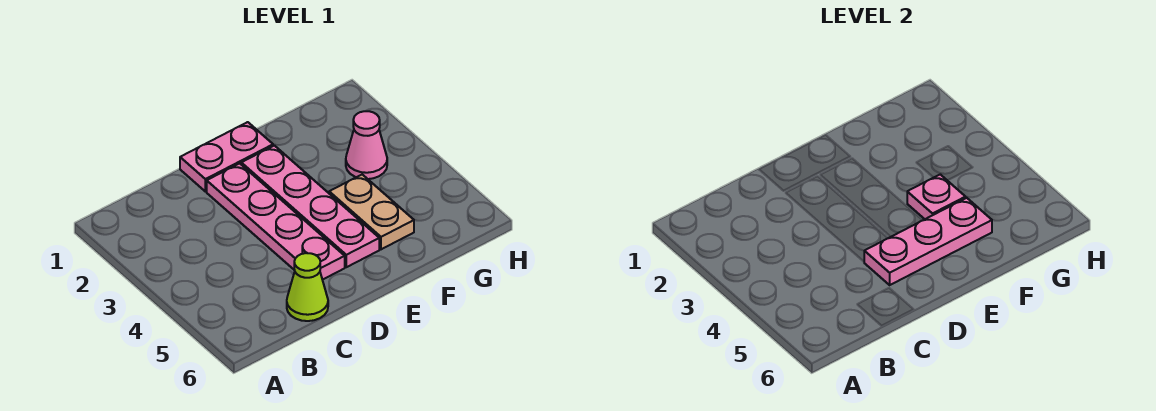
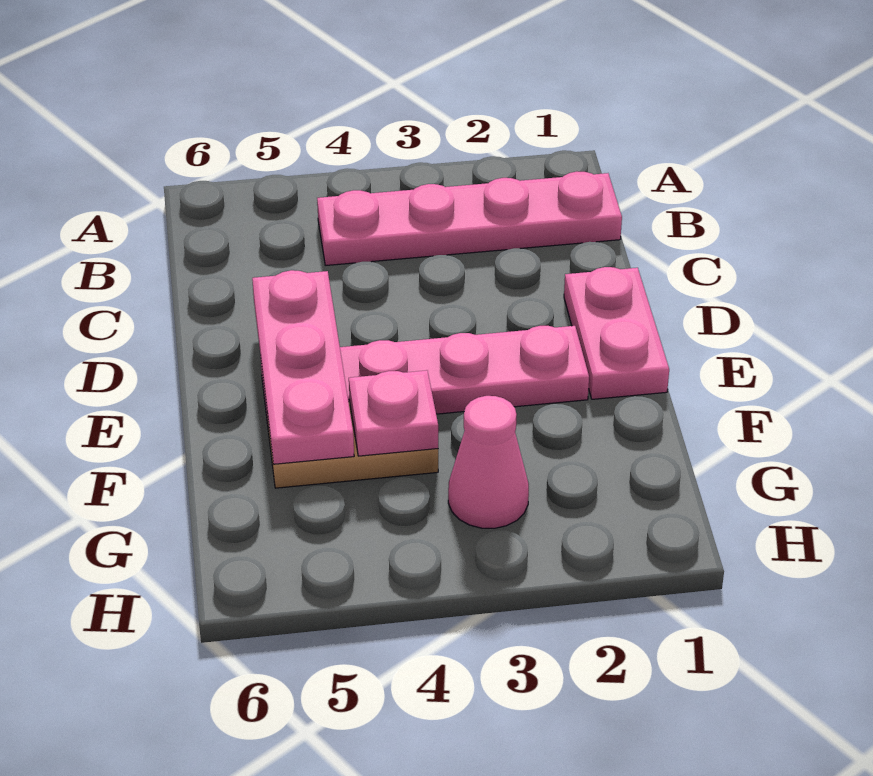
lime 1x1 cone [287,253,328,321] -> none
pink 1x4 plate [207,163,345,280] -> pink 1x4 plate moved to [317,172,622,265]

